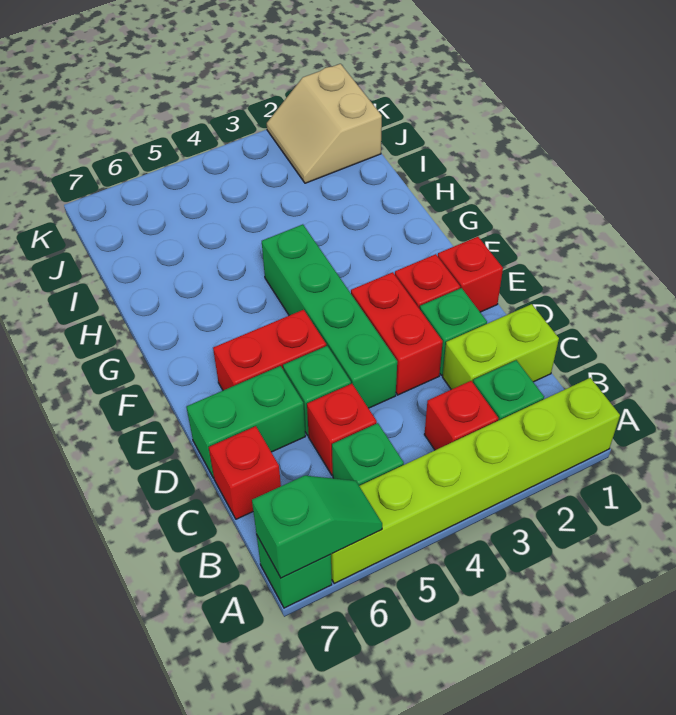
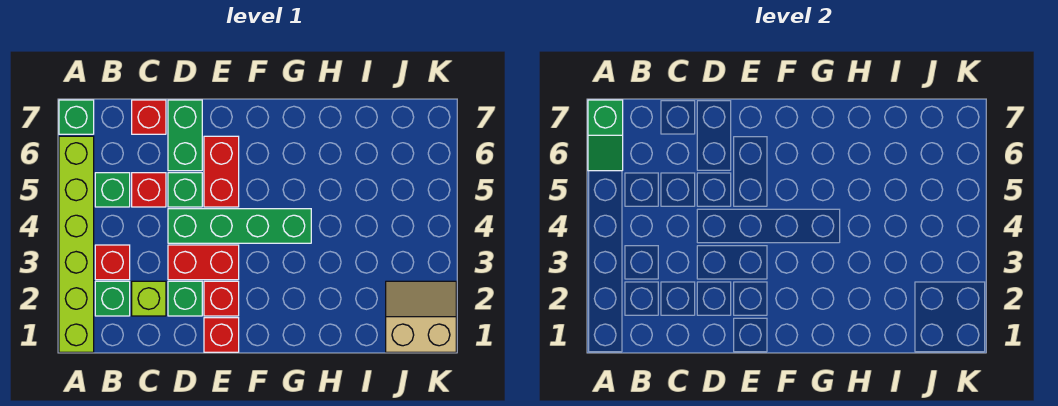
lime 1x2 brick [443,304,559,390] -> lime 1x1 brick [132,281,166,316]

